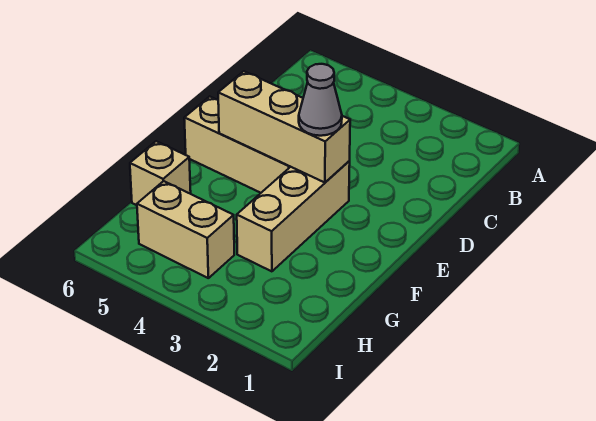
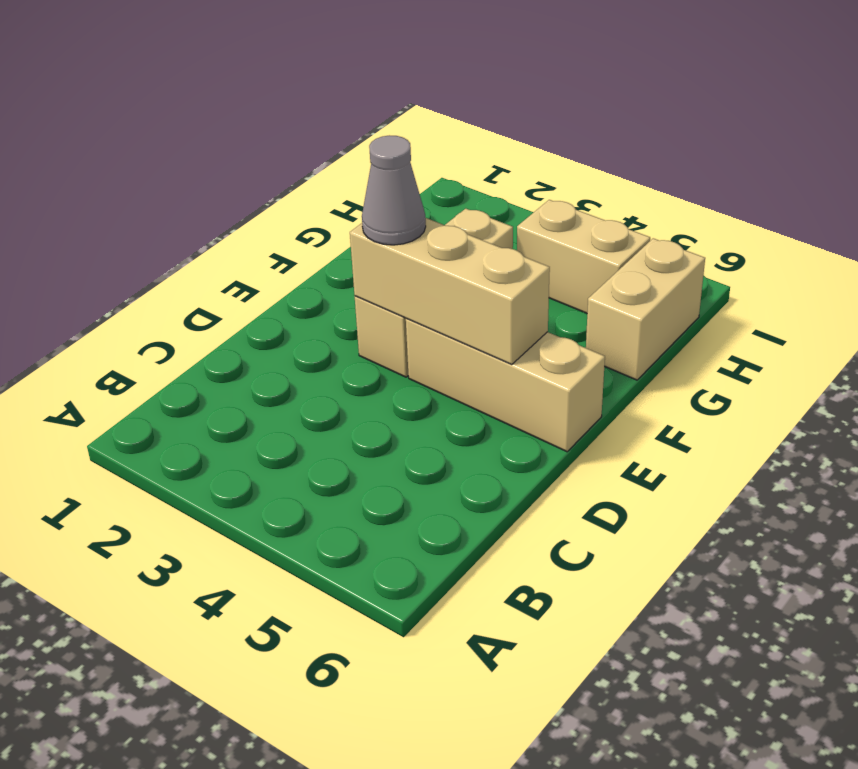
tan 1x1 brick [130,141,191,205] -> tan 1x2 brick [586,238,705,380]

